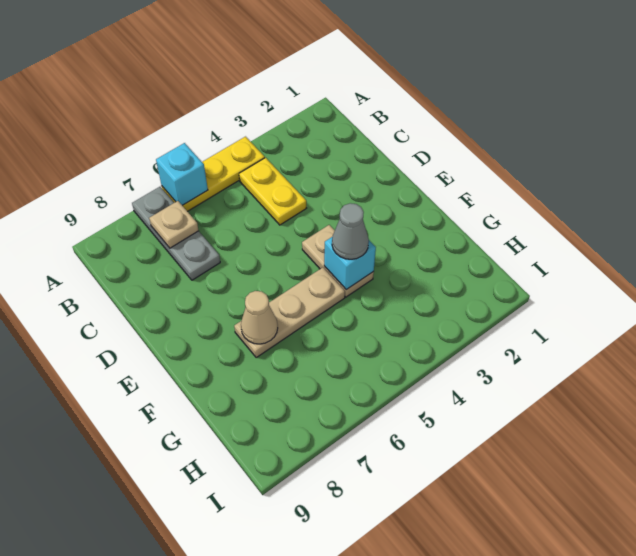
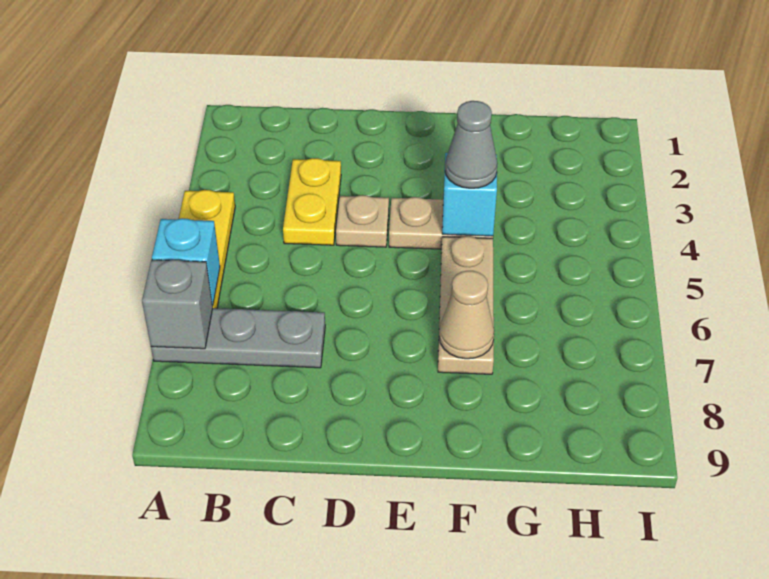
none -> grey 1x1 brick [142,260,213,349]
yellow 1x2 plate [239,158,306,225] -> yellow 1x2 plate turned to [283,158,341,245]
tan 1x1 plate [149,201,199,248] -> tan 1x1 plate moved to [336,195,389,247]

